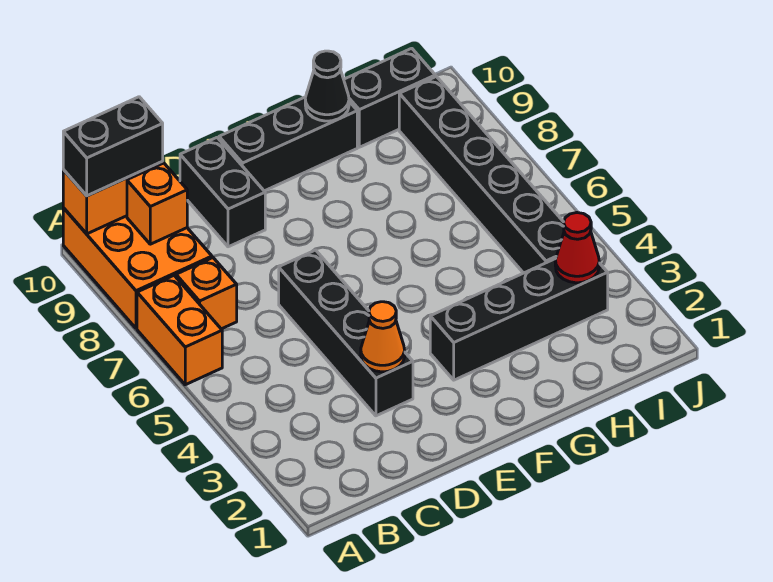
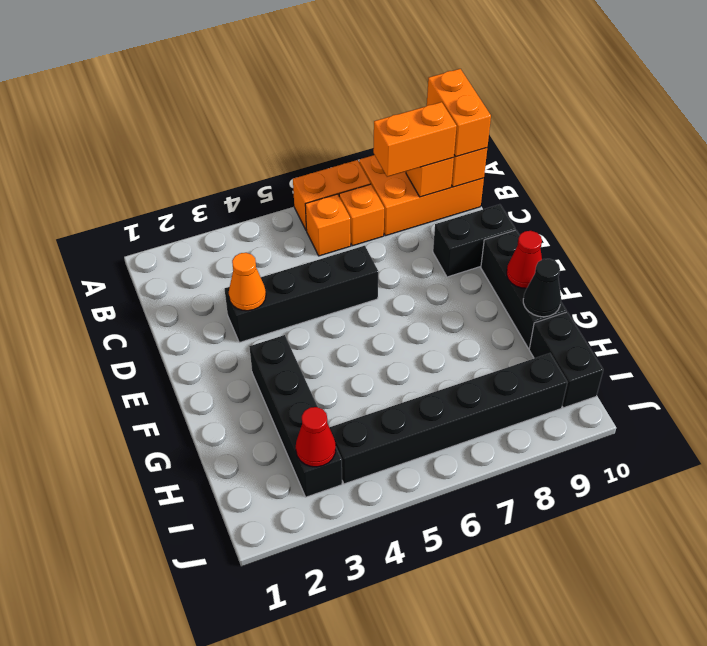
black 1x2 brick [63,97,163,196] -> orange 1x2 brick [427,69,491,157]
none -> orange 1x1 brick [305,194,351,256]
none -> orange 1x2 brick [373,102,457,177]
none -> red 1x1 cone [507,231,542,288]

